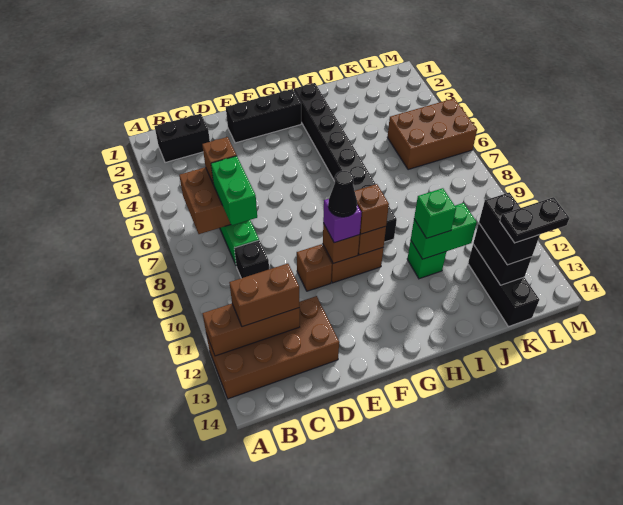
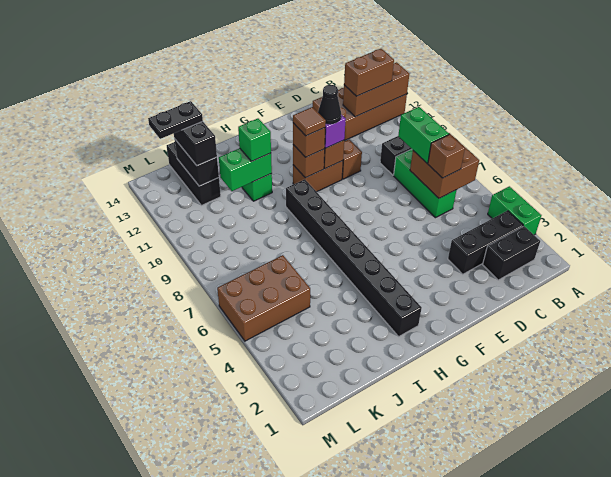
none -> green 1x2 brick [488,186,541,235]
black 1x3 brick [226,89,301,143] -> black 1x3 brick moved to [448,211,523,274]
none -> brown 1x1 tile [293,107,326,136]

